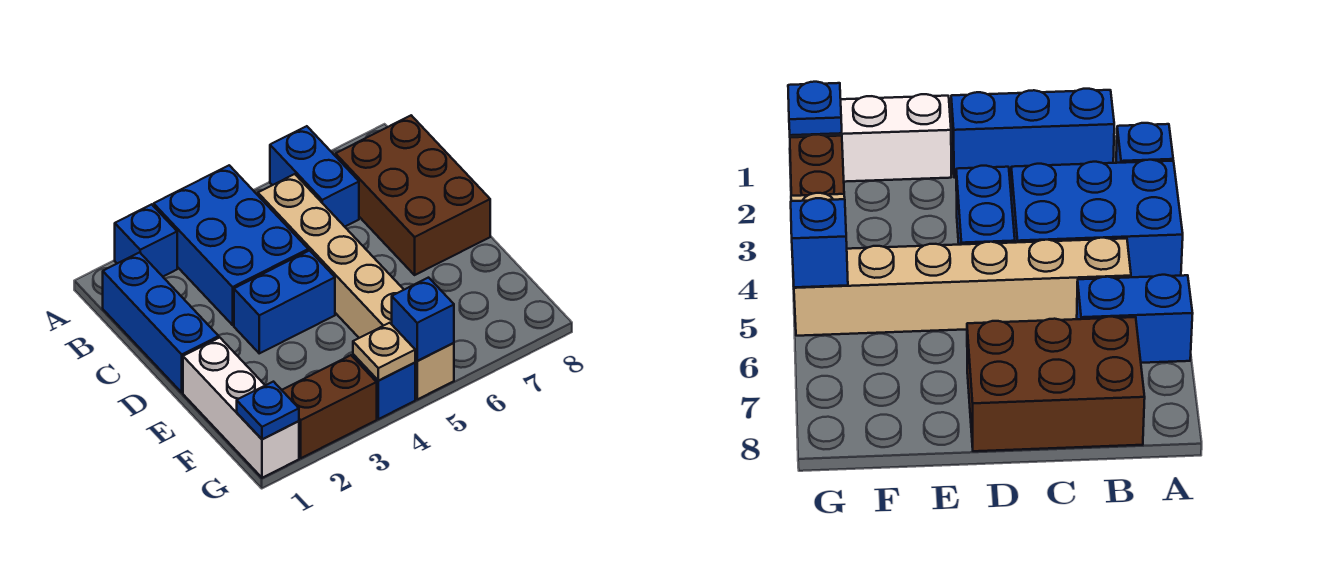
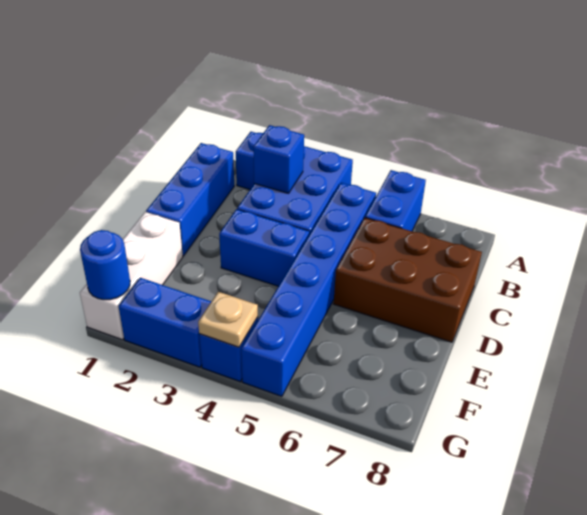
tan 1x6 brick [258,174,454,399] -> blue 1x6 brick [241,183,376,396]
brown 2x3 brick [336,115,490,275] -> brown 2x3 brick turned to [334,218,482,342]
blue 1x1 plate [237,382,299,439] -> blue 1x1 round brick [80,230,130,300]
brown 1x2 brick [282,355,377,458] -> blue 1x2 brick [119,278,211,367]
blue 1x1 brick [392,278,454,361] -> blue 1x1 brick moved to [253,125,304,193]

